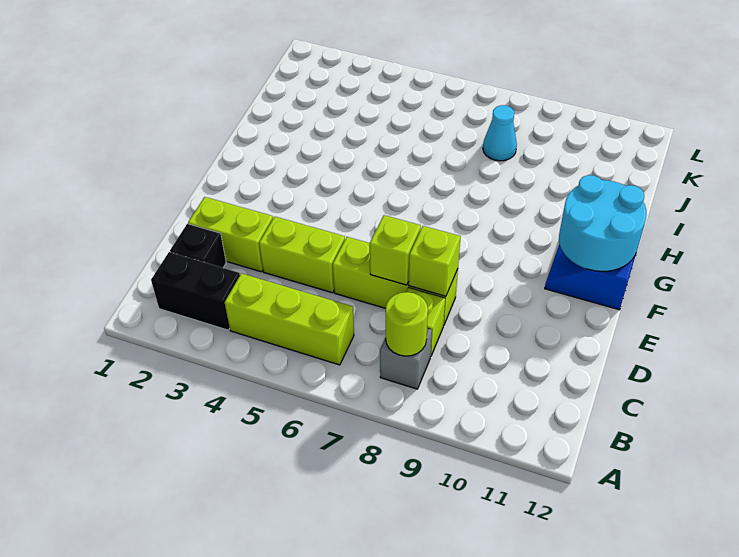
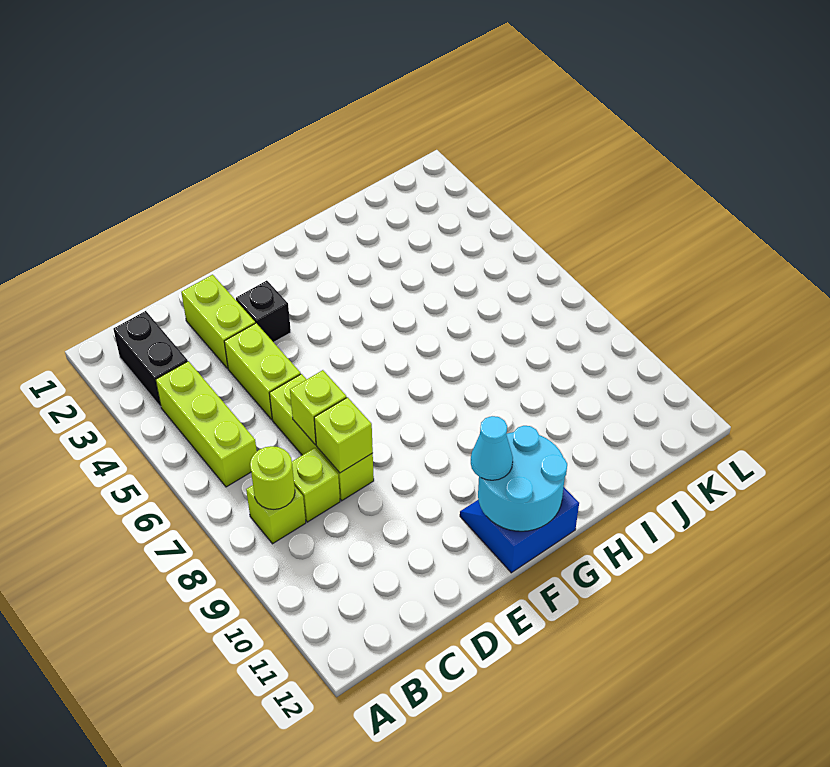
grey 1x1 brick [380,329,432,389] -> lime 1x1 brick [246,485,306,544]
black 1x1 brick [170,224,226,268] -> black 1x1 brick moved to [236,281,291,342]
cyan 1x1 cone [483,105,517,161] -> cyan 1x1 cone moved to [471,416,513,480]

